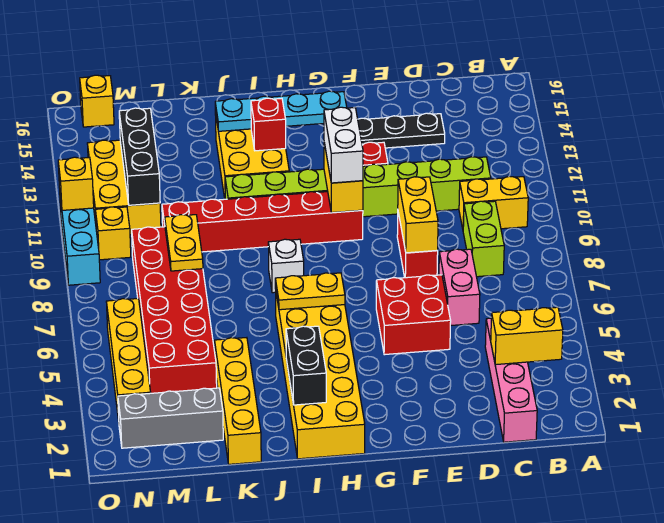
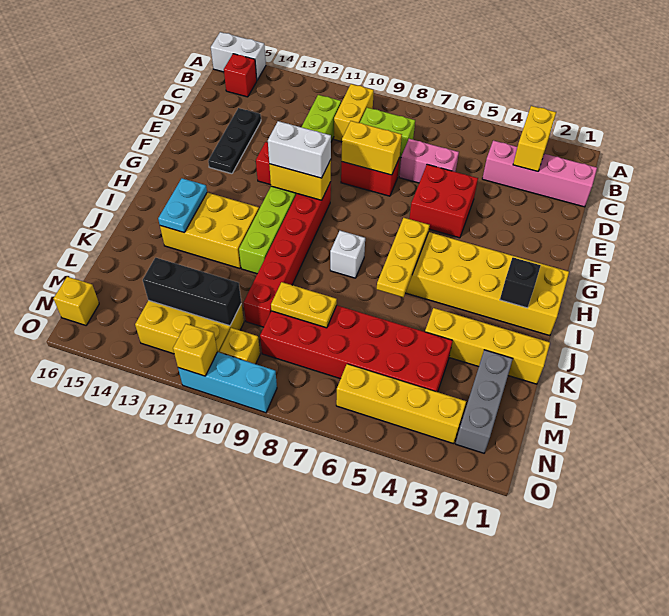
none -> white 1x2 brick [211,32,266,80]
cyan 1x4 plate [215,91,347,131] -> cyan 1x2 plate [158,178,207,232]
yellow 1x2 plate [275,273,345,310] -> yellow 1x3 plate [377,218,429,297]
black 1x2 brick [286,326,326,405] -> black 1x1 brick [500,257,541,308]
red 1x1 brick [251,98,286,151] -> red 1x1 brick moved to [224,54,257,97]

